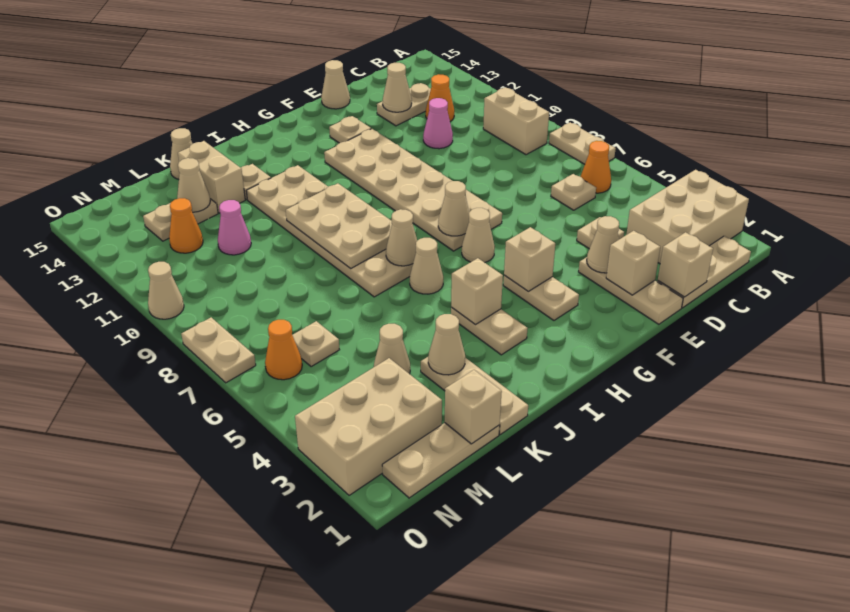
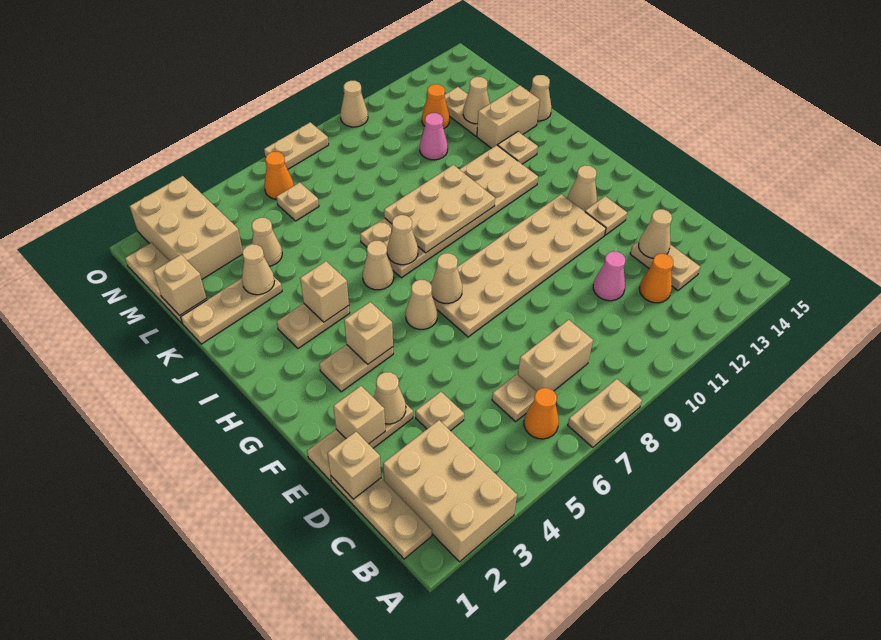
tan 1x2 brick [483,87,549,155] -> tan 1x2 brick moved to [518,320,593,391]
tan 1x1 cone [321,60,350,109] -> tan 1x1 cone moved to [568,165,597,212]

